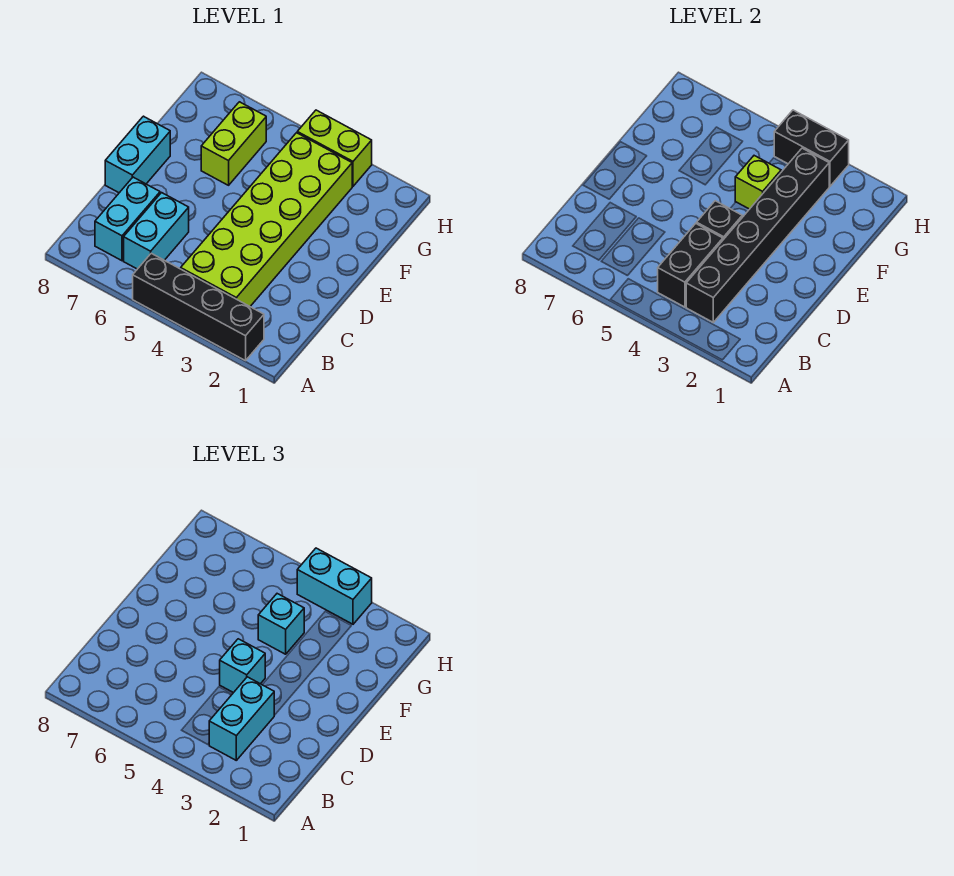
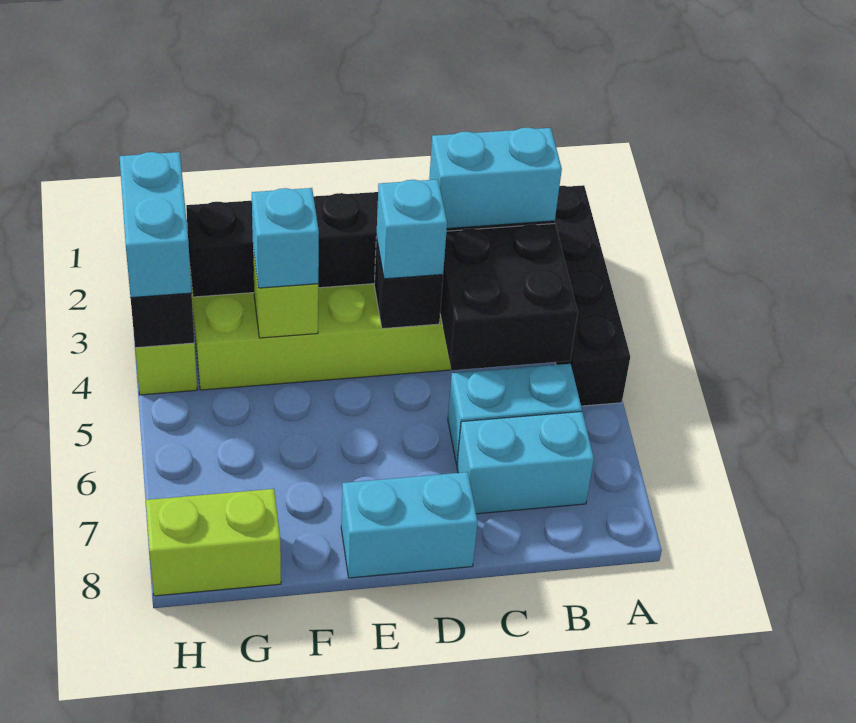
black 1x2 brick [658,224,723,307] -> black 2x2 brick [440,224,578,370]
lime 1x2 brick [201,102,266,185] -> lime 1x2 brick moved to [146,489,281,596]

